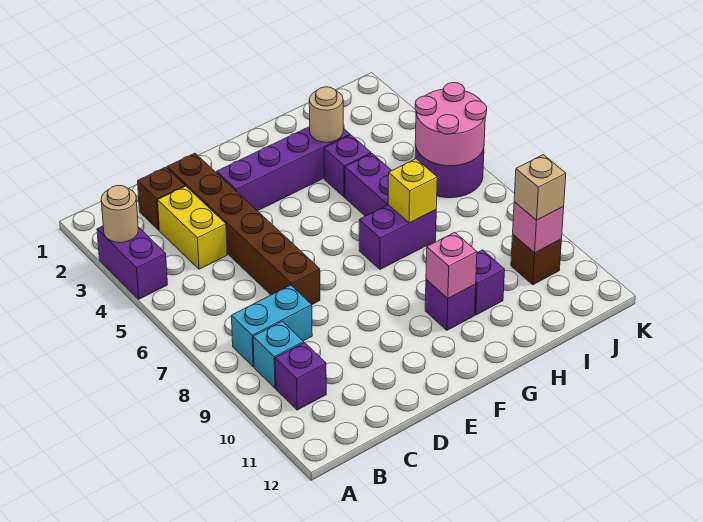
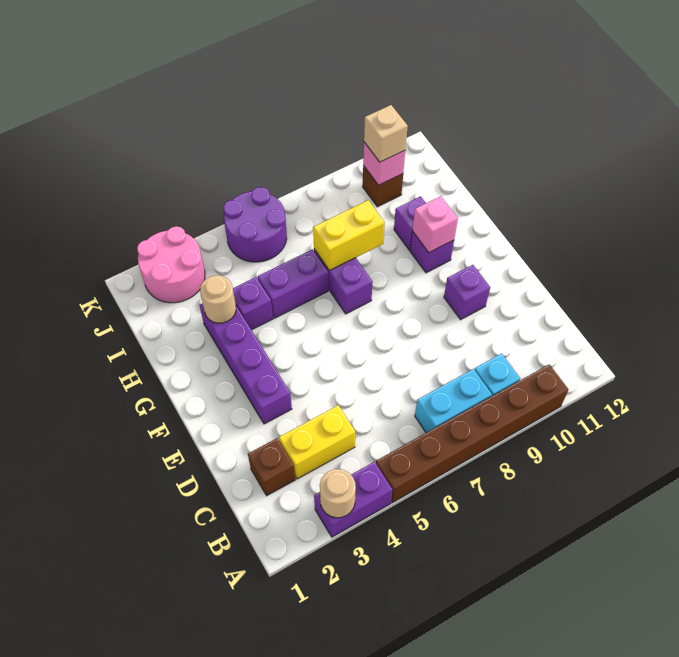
cyan 1x2 brick [232,285,312,367] -> cyan 1x2 brick turned to [415,369,492,433]
purple 1x1 brick [275,343,326,410] -> purple 1x1 brick moved to [444,265,490,320]
brown 1x6 brick [167,153,320,304] -> brown 1x6 brick moved to [376,364,568,503]
yellow 1x1 brick [388,159,437,223] -> yellow 1x2 brick [313,200,385,271]
pink 2x2 round brick [415,83,487,166] -> pink 2x2 round brick moved to [137,226,205,303]

